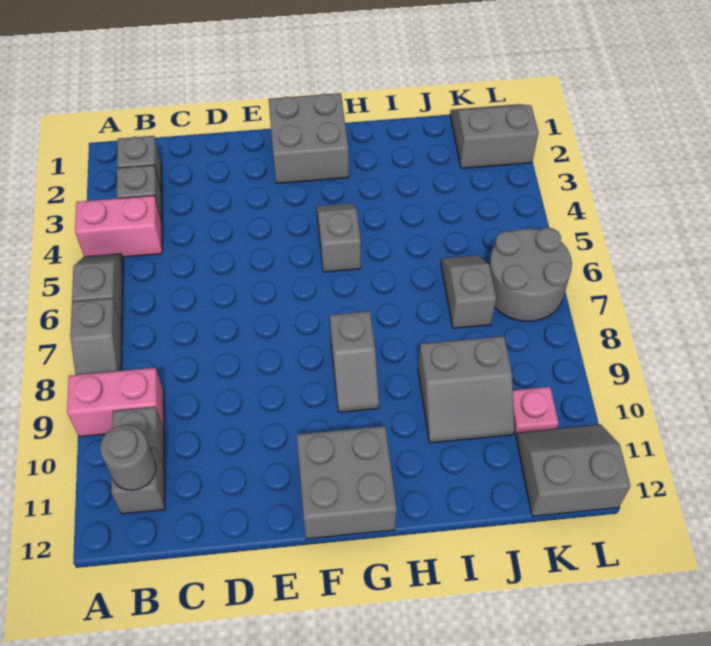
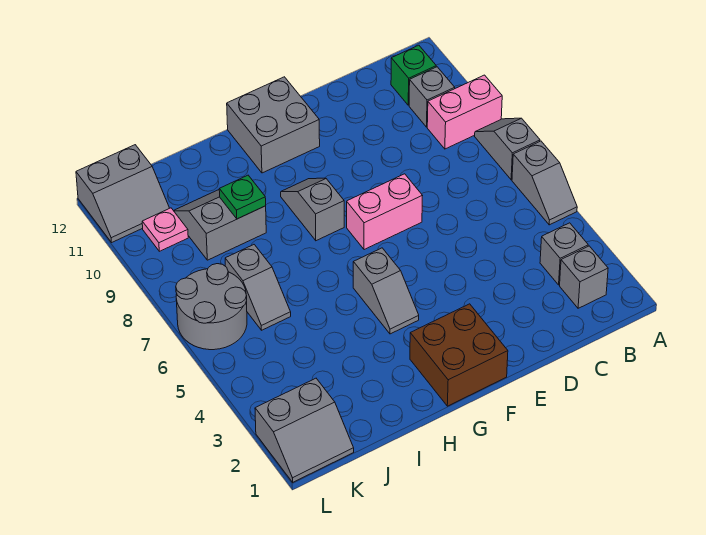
pink 1x2 brick [75,196,162,257] -> pink 1x2 brick moved to [347,174,423,250]
grey 1x1 brick [111,448,165,514] -> green 1x1 brick [391,45,436,105]
grey 1x1 round brick [100,425,156,490] -> none
grey 2x2 brick [269,93,349,184] -> brown 2x2 brick [410,304,508,406]
none -> green 1x1 plate [219,175,266,219]

